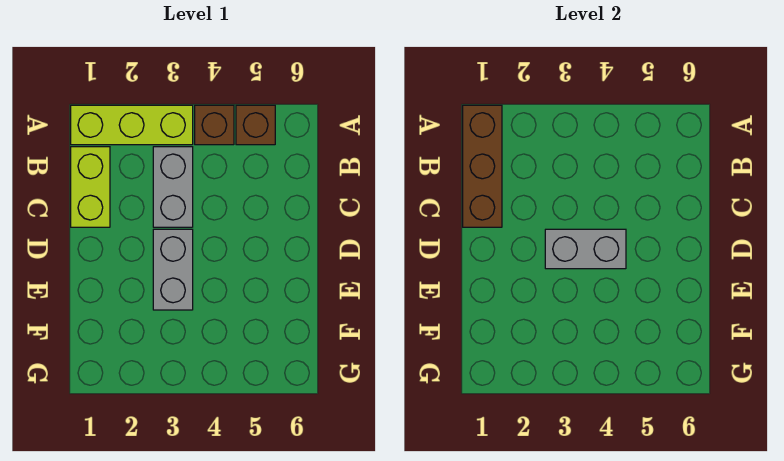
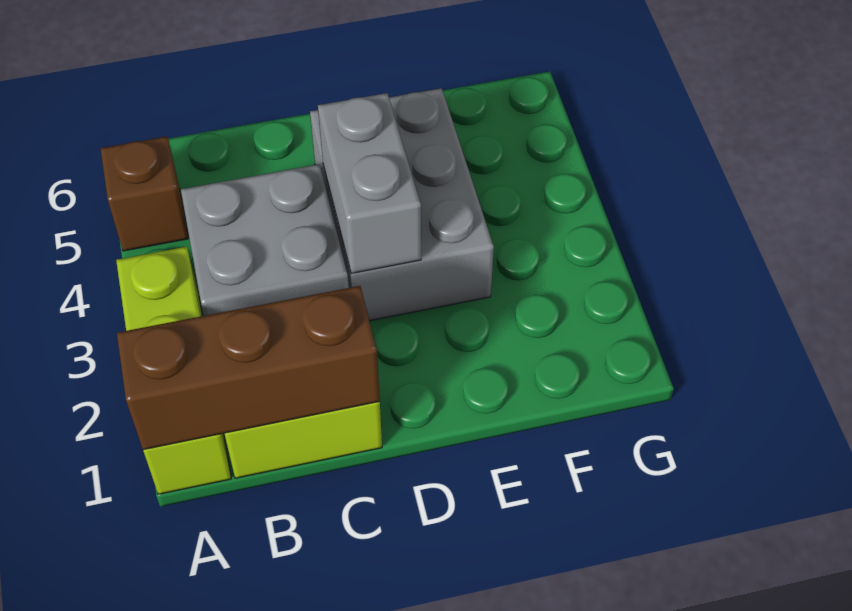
brown 1x1 brick [195,105,234,145] -> none
grey 1x2 brick [153,147,193,227] -> grey 2x2 brick [181,164,349,316]
grey 1x2 brick [153,229,193,310] -> grey 2x3 brick [310,88,494,321]

